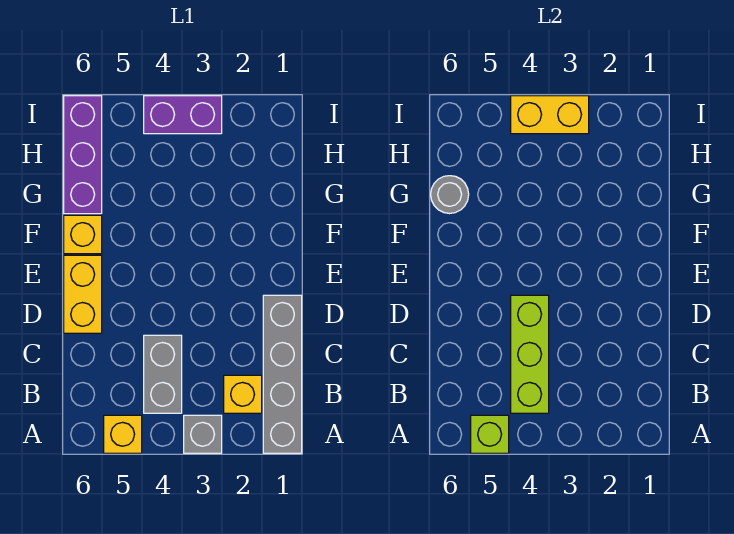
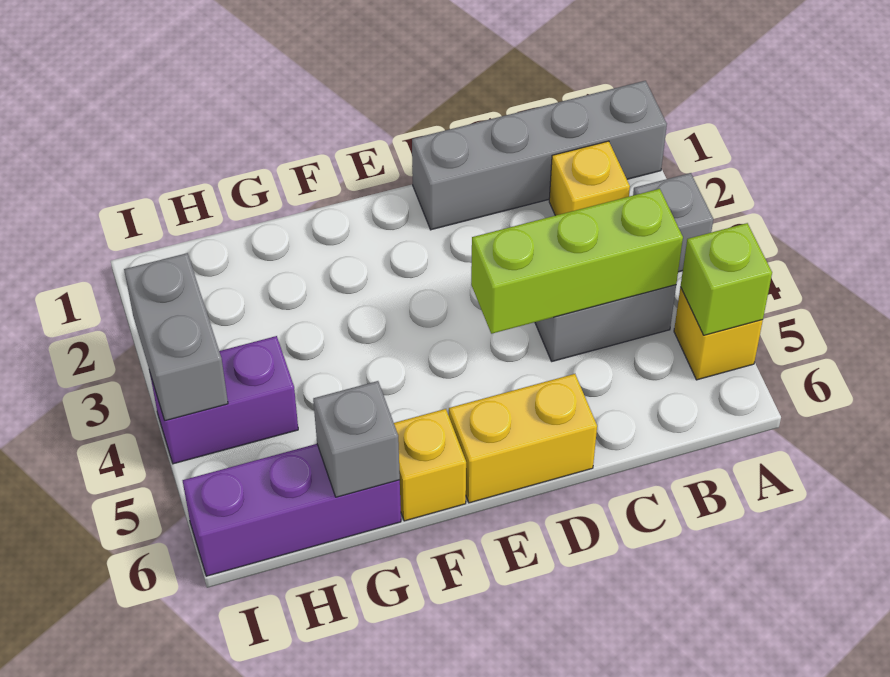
grey 1x1 round brick [431,176,469,214] -> grey 1x1 brick [313,381,400,497]
purple 1x2 brick [144,96,222,134] -> purple 1x2 brick turned to [150,336,298,464]
yellow 1x2 brick [511,96,589,134] -> grey 1x2 brick [124,253,228,421]

